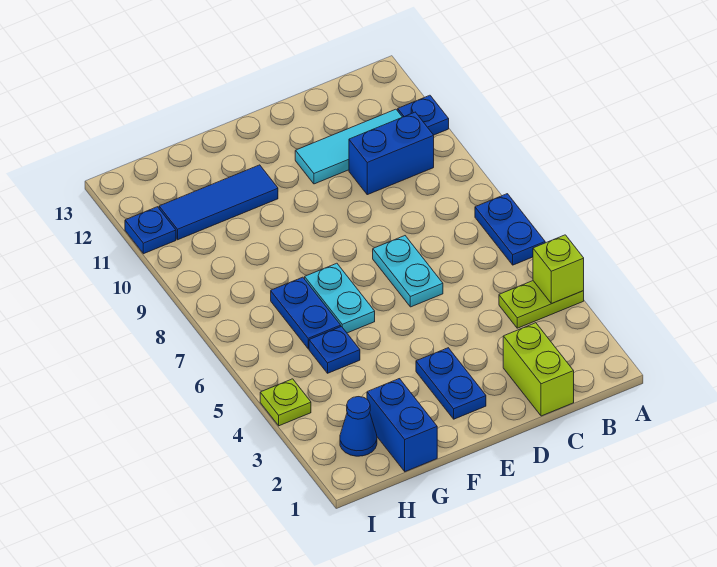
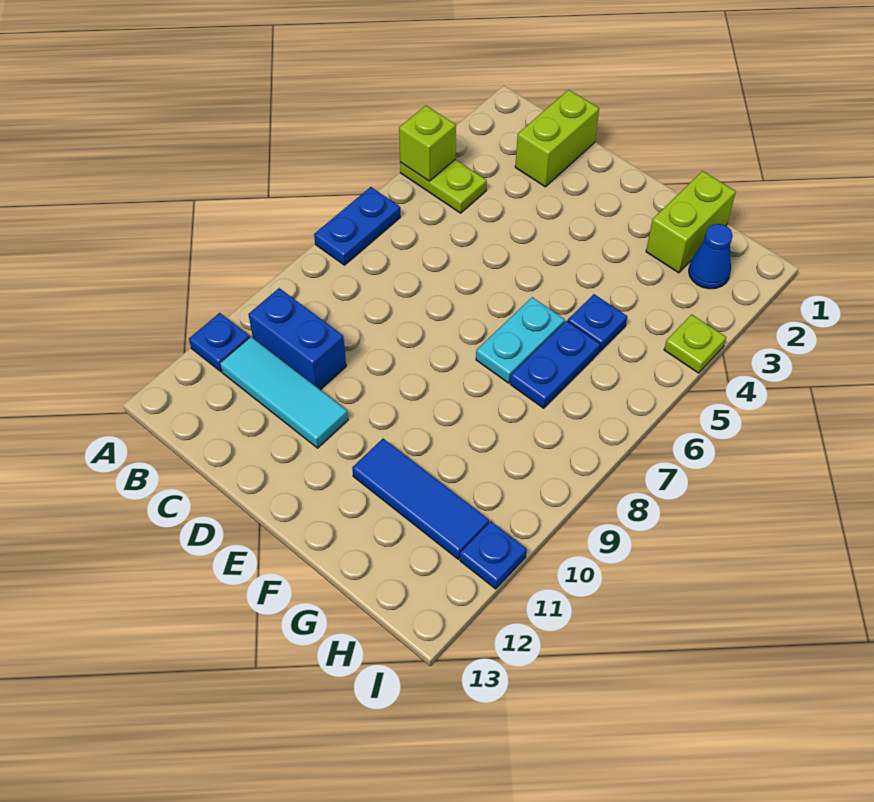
cyan 1x2 plate [373,236,443,307] -> none
blue 1x2 plate [416,348,486,419] -> none
blue 1x2 brick [367,379,437,472] -> lime 1x2 brick [646,171,736,273]

